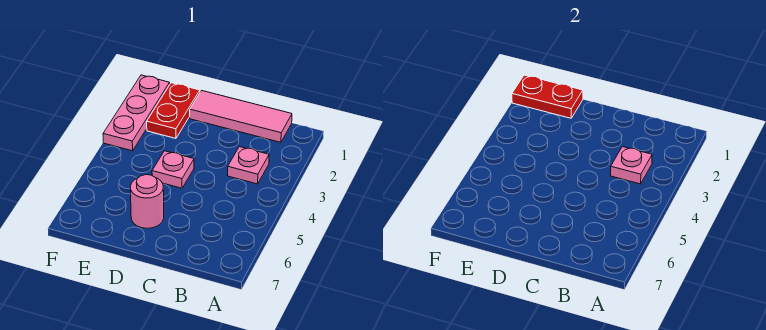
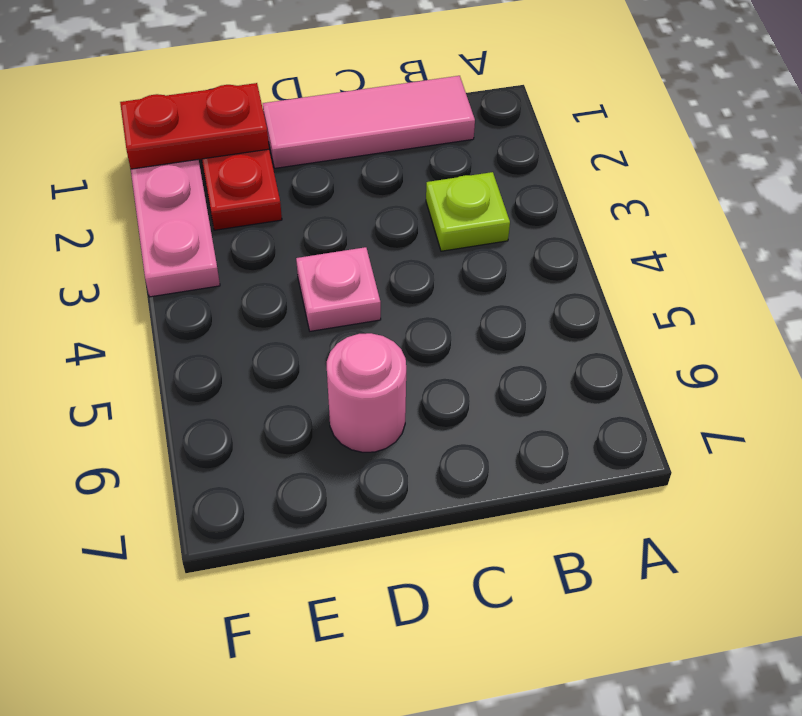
pink 1x1 plate [228,147,269,184] -> lime 1x1 plate [426,172,510,251]
pink 1x1 plate [611,147,652,184] -> none

